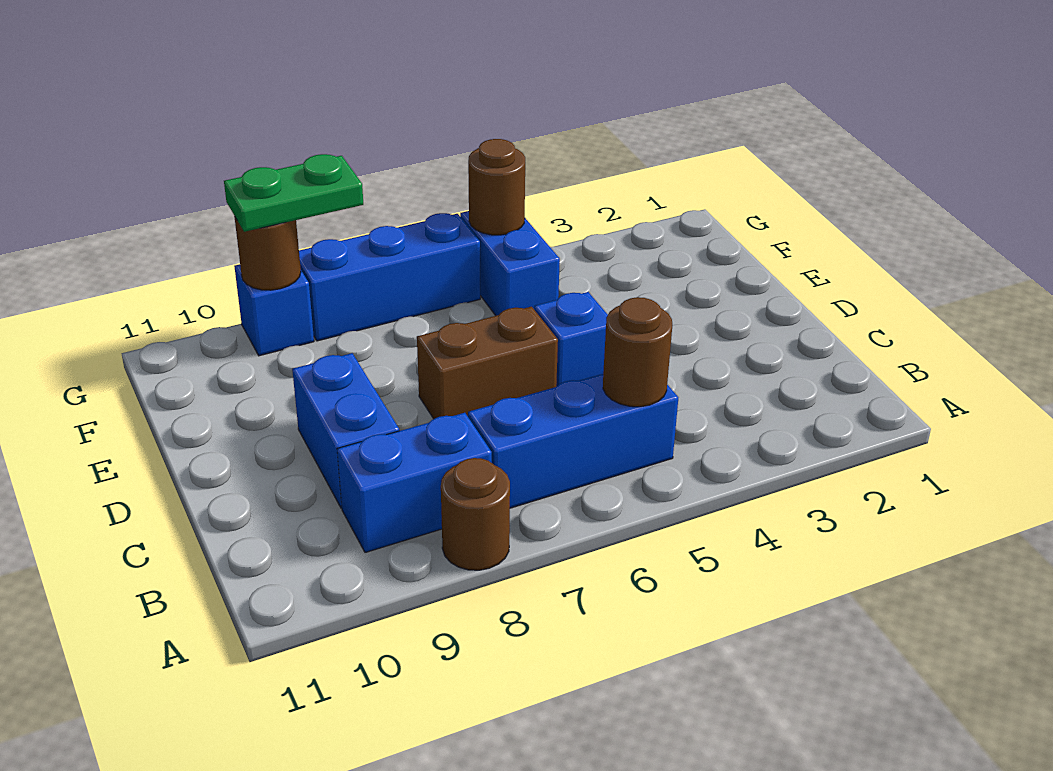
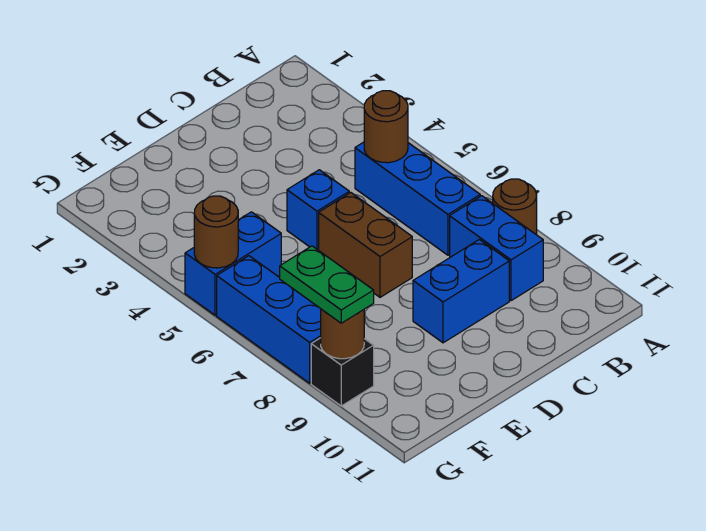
blue 1x1 brick [234,264,314,356] -> black 1x1 brick [311,338,374,406]

